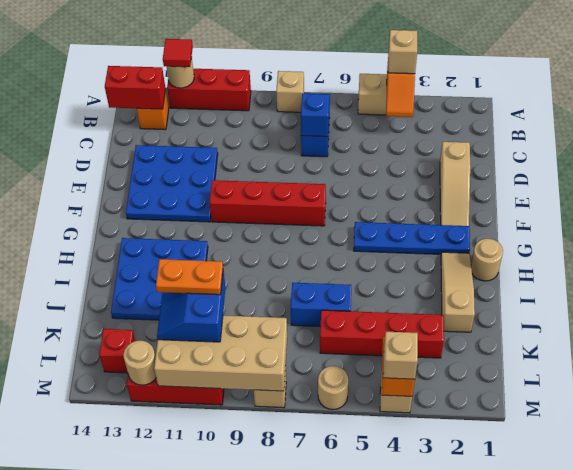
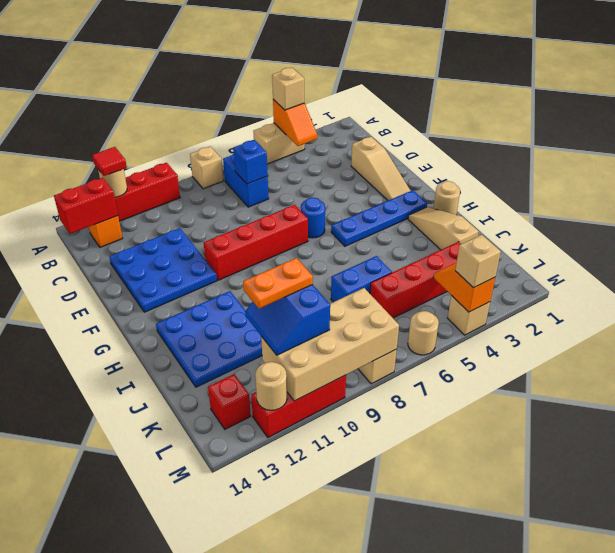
none -> blue 1x1 round brick [301,197,325,238]

